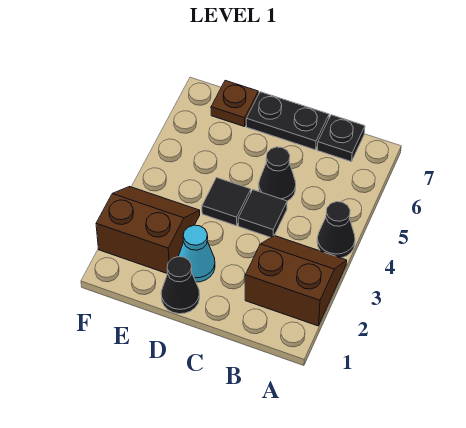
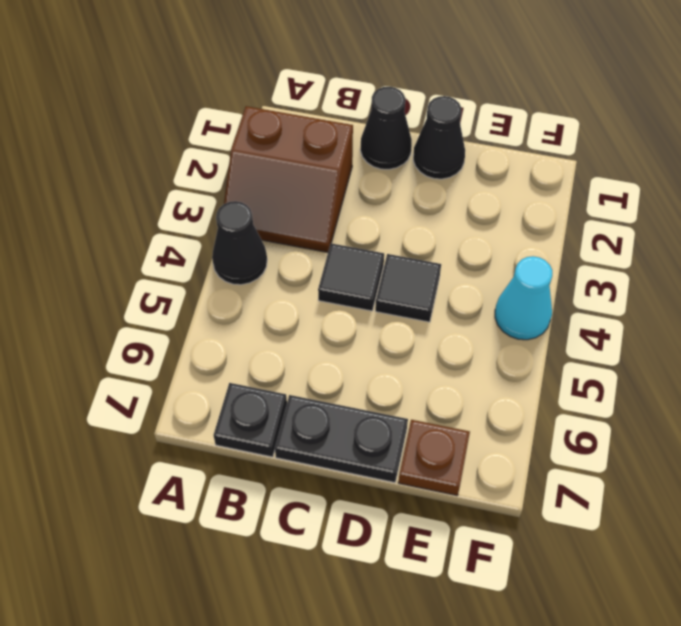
black 1x1 cone [259,147,296,201] -> black 1x1 cone moved to [360,87,412,169]
cyan 1x1 cone [178,225,215,282] -> cyan 1x1 cone moved to [495,256,552,340]
brown 2x2 slope [96,187,200,273] -> none

